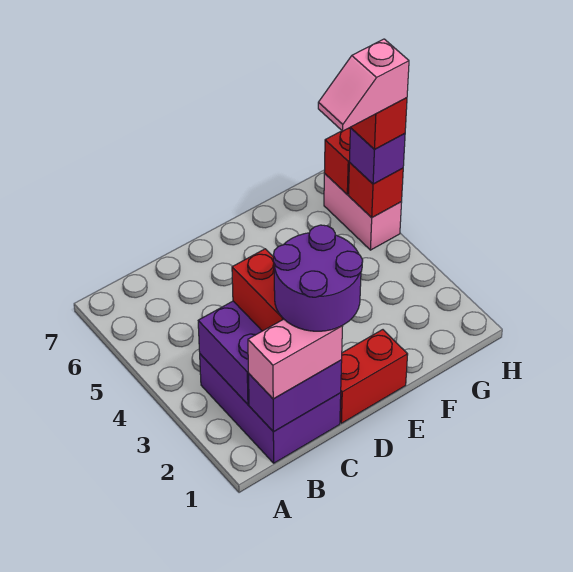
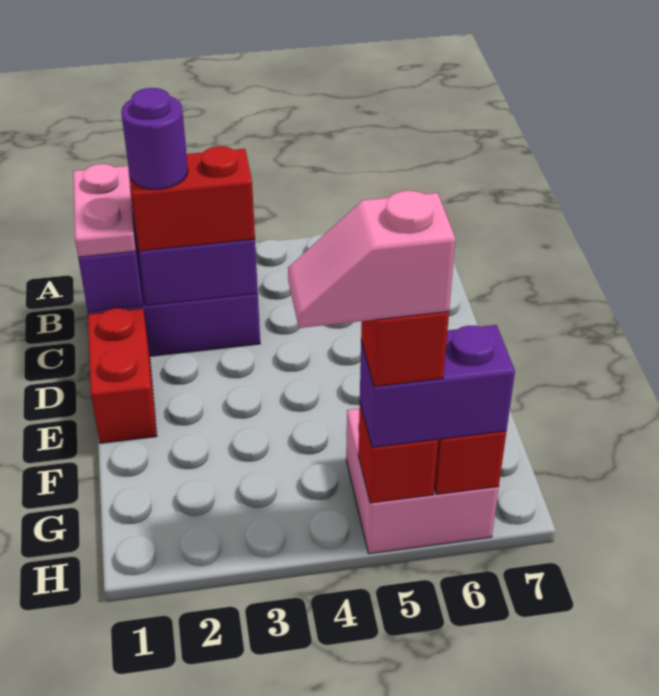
pink 1x2 brick [248,319,343,399] -> pink 1x2 plate [73,164,136,257]
purple 2x2 round brick [273,225,363,331] -> purple 1x1 round brick [121,88,188,189]
pink 1x2 slope [318,39,409,131] -> pink 1x2 slope turned to [288,191,455,328]
pink 1x2 brick [324,174,402,250] -> pink 2x2 brick [346,408,499,554]
purple 1x1 brick [349,128,405,184] -> purple 1x2 brick [360,325,515,447]

